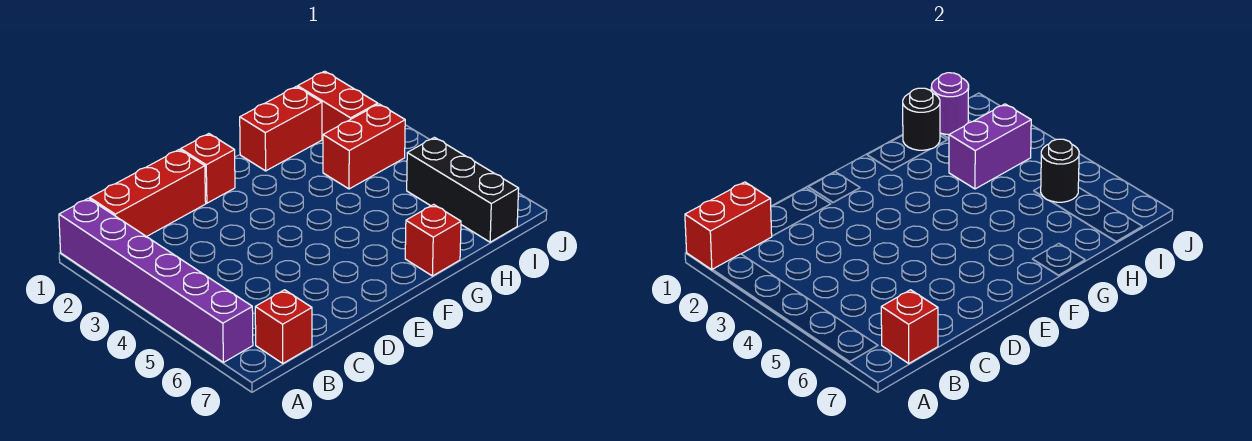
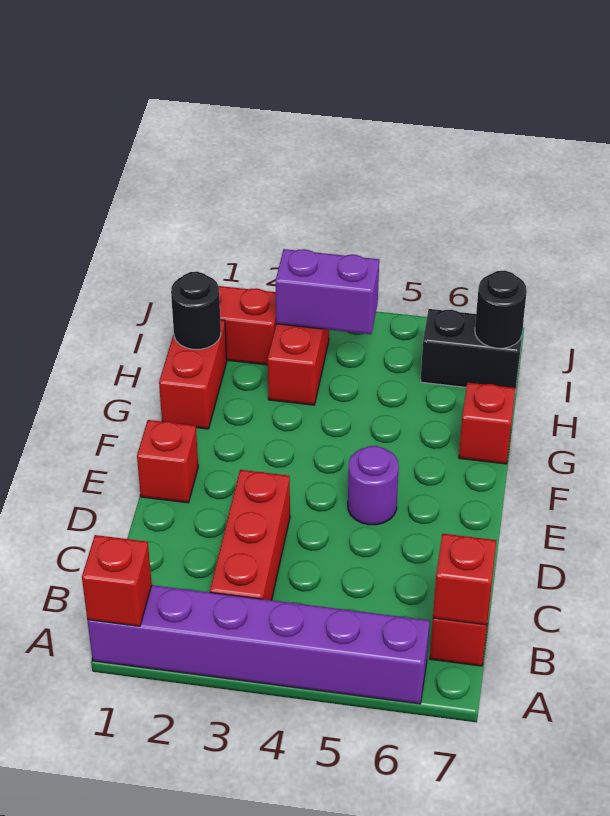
red 1x2 brick [685,182,772,270] -> red 1x1 brick [82,535,152,626]
red 1x3 brick [90,150,206,237] -> red 1x3 brick moved to [210,470,290,600]
purple 1x2 brick [949,104,1031,189] -> purple 1x2 brick turned to [276,249,379,334]
purple 1x1 round brick [931,73,969,135] -> purple 1x1 round brick moved to [348,446,399,525]
black 1x3 brick [407,137,519,242] -> black 1x2 brick [421,309,523,392]
black 1x1 round brick [1041,139,1079,202] -> black 1x1 round brick moved to [475,270,527,348]

